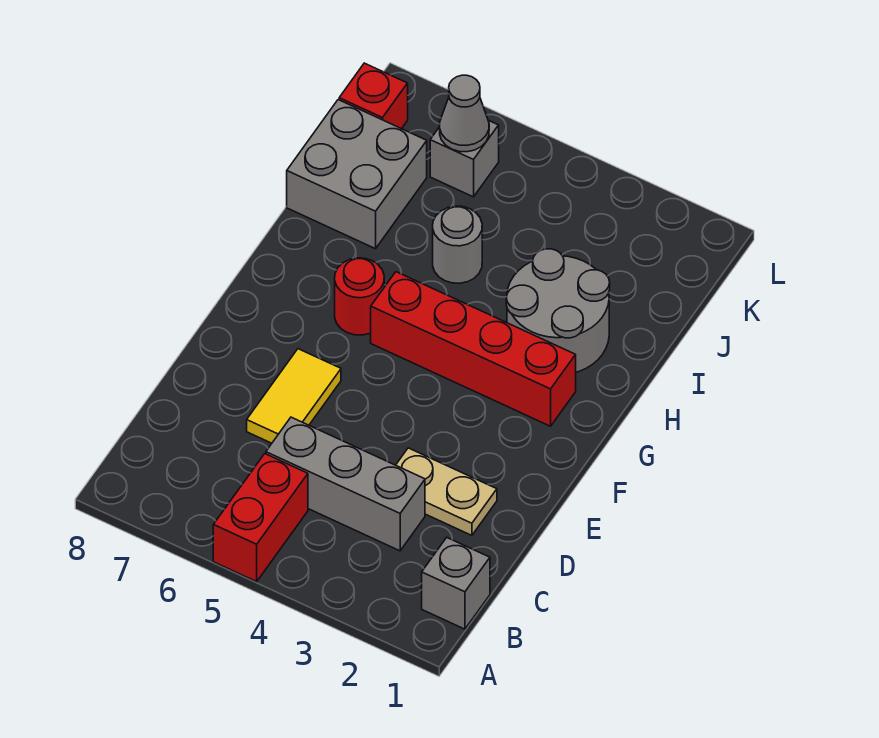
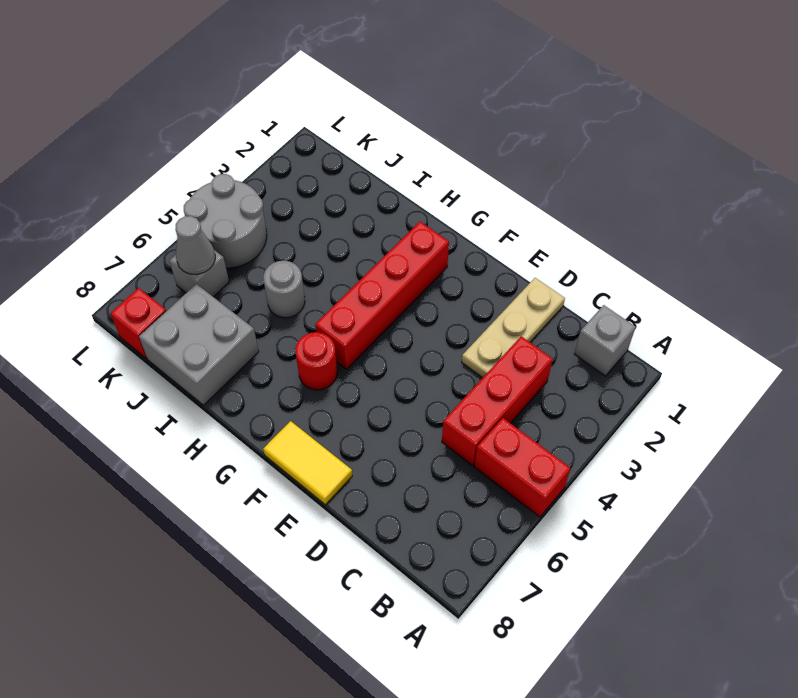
grey 1x3 brick [266,417,425,551] -> red 1x3 brick [442,336,553,465]
tan 1x2 plate [396,448,497,535] -> tan 1x3 plate [462,278,565,378]
yellow 1x2 tile [247,349,341,443] -> yellow 1x2 tile moved to [263,421,352,505]
grey 2x2 round brick [506,249,610,372] -> grey 2x2 round brick moved to [184,174,267,268]

